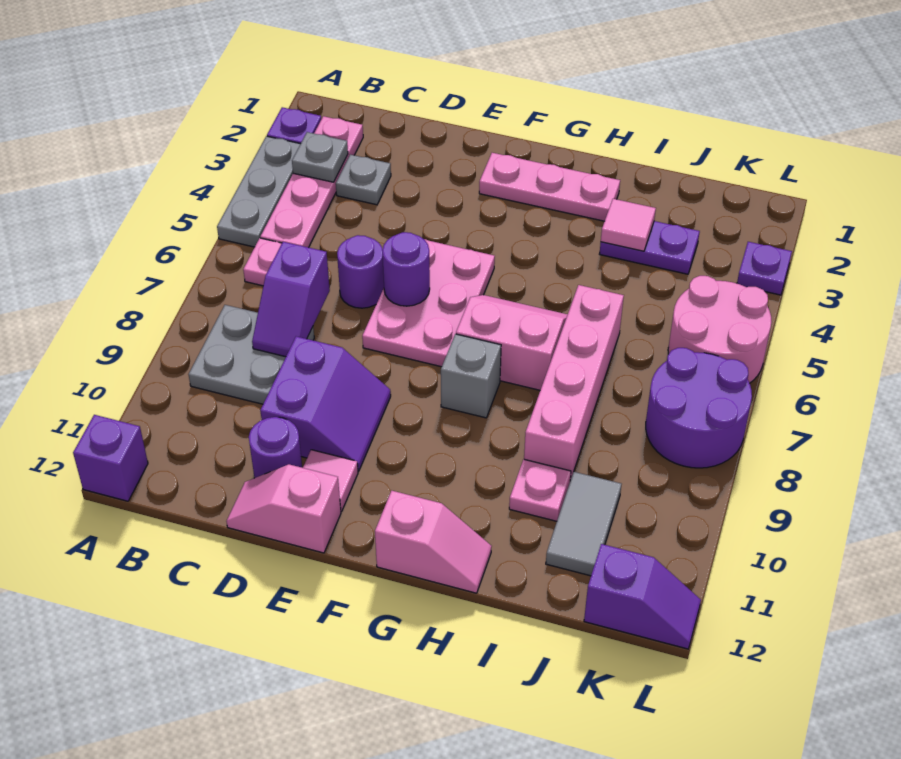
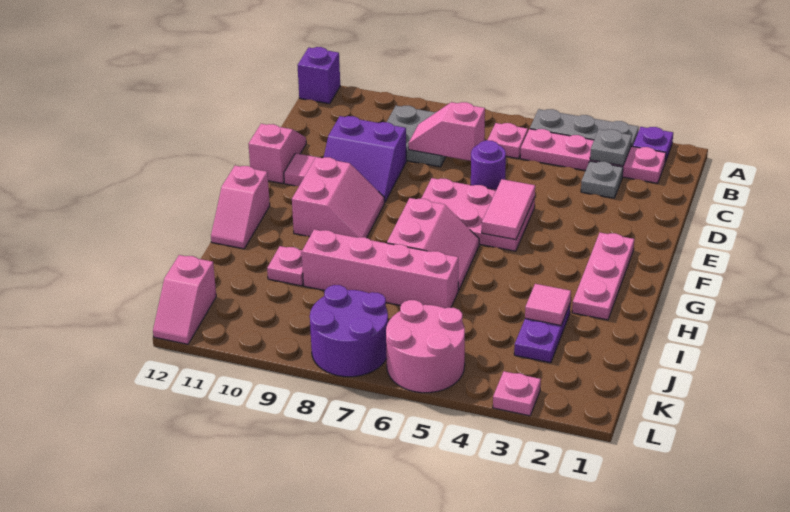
purple 1x2 slope [252,242,330,357] -> pink 1x2 slope [408,102,485,161]
purple 1x1 round brick [249,417,302,478] -> none
none -> pink 1x2 tile [482,179,535,240]
purple 1x1 round brick [382,232,430,306] -> none
none -> pink 2x2 slope [292,157,385,238]
grey 1x1 brick [441,334,501,418] -> none
grey 1x2 tile [546,472,621,576] -> none
purple 1x2 slope [584,544,701,649] -> pink 1x2 slope [153,255,216,344]
purple 1x1 plate [737,242,792,295] -> pink 1x1 plate [493,371,541,416]

